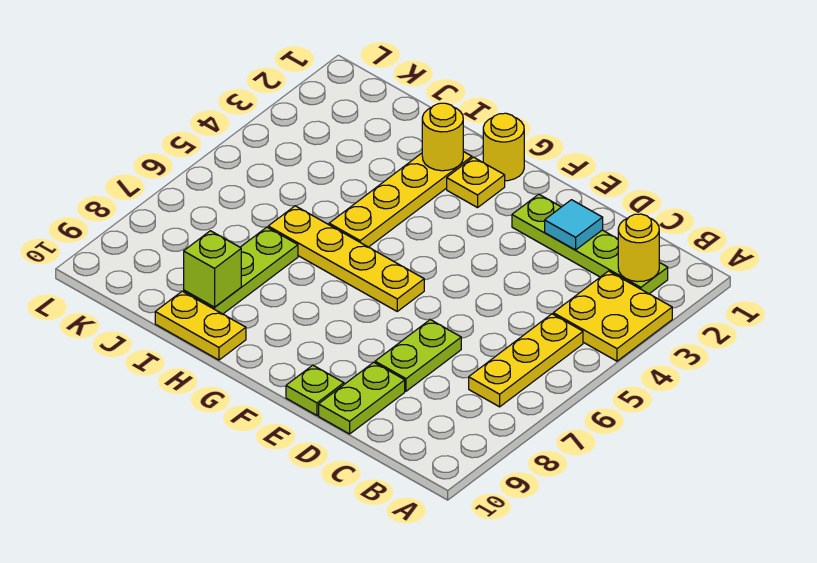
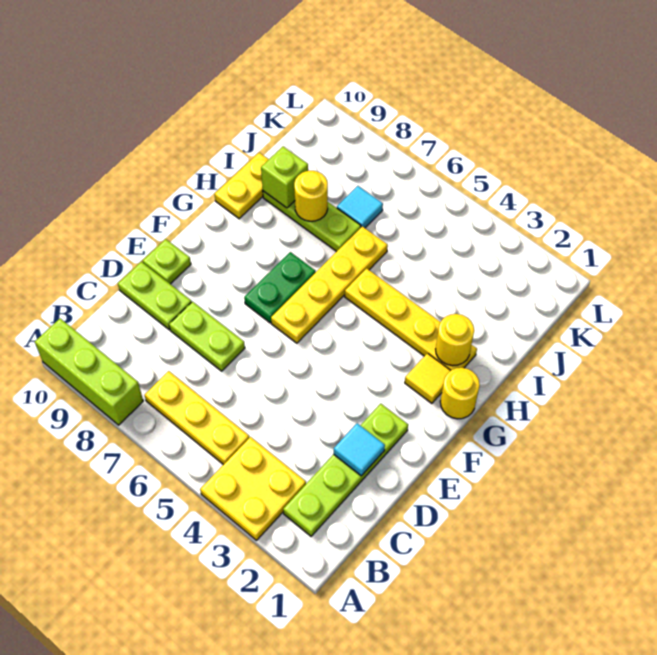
none -> lime 1x3 brick [35,318,143,425]
yellow 1x1 round brick [618,214,659,282] -> yellow 1x1 round brick moved to [294,171,328,221]
none -> green 1x2 plate [244,252,316,323]
yellow 1x1 plate [447,157,505,208] -> yellow 1x1 tile [405,353,451,403]
none -> cyan 1x1 tile [337,186,383,228]

